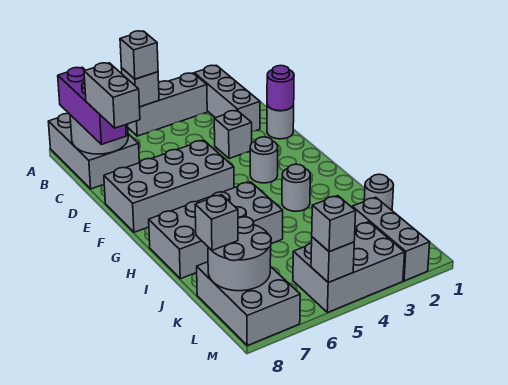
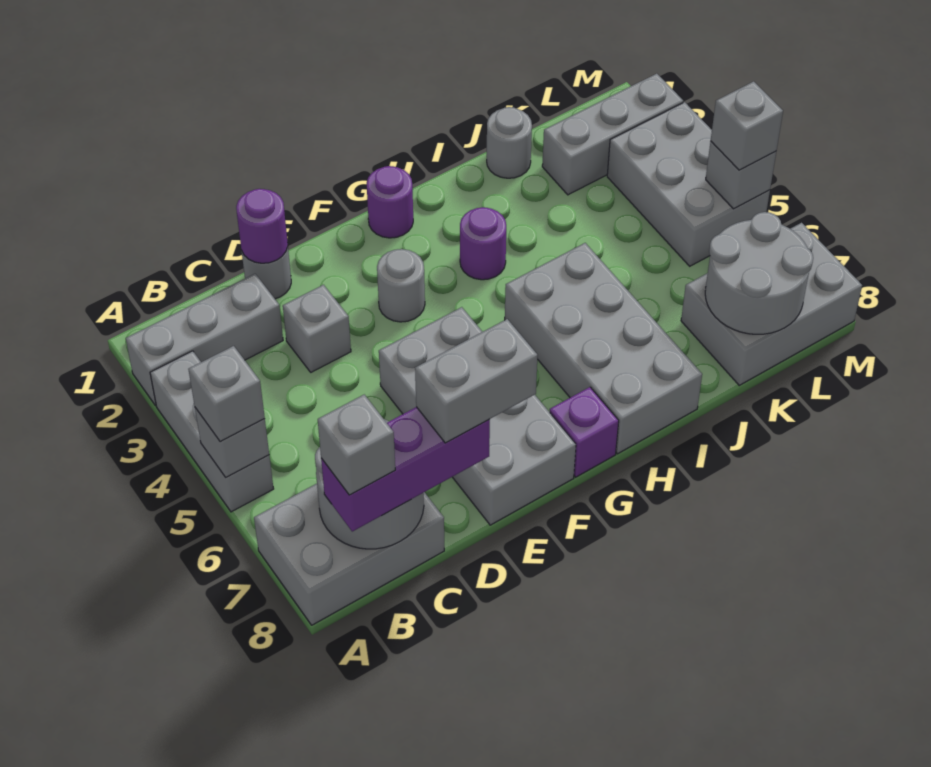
none -> purple 1x1 round brick [367,166,413,238]
none -> purple 1x1 brick [550,387,619,477]
grey 1x1 round brick [282,164,310,211] -> purple 1x1 round brick [460,207,506,280]
grey 1x1 brick [195,195,238,250] -> grey 1x1 brick moved to [318,395,395,495]

